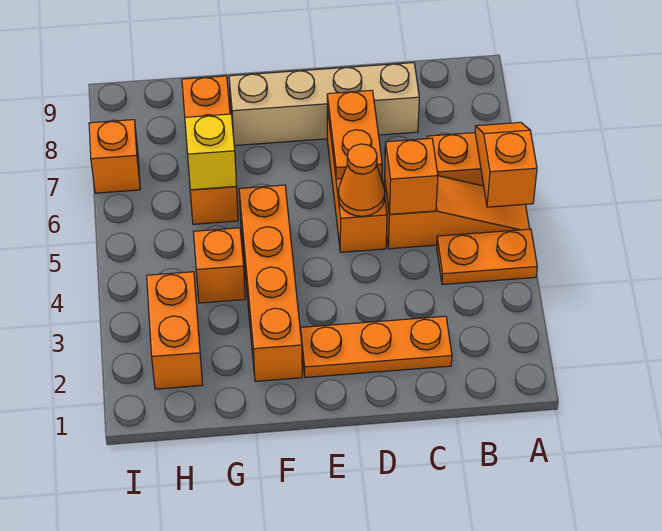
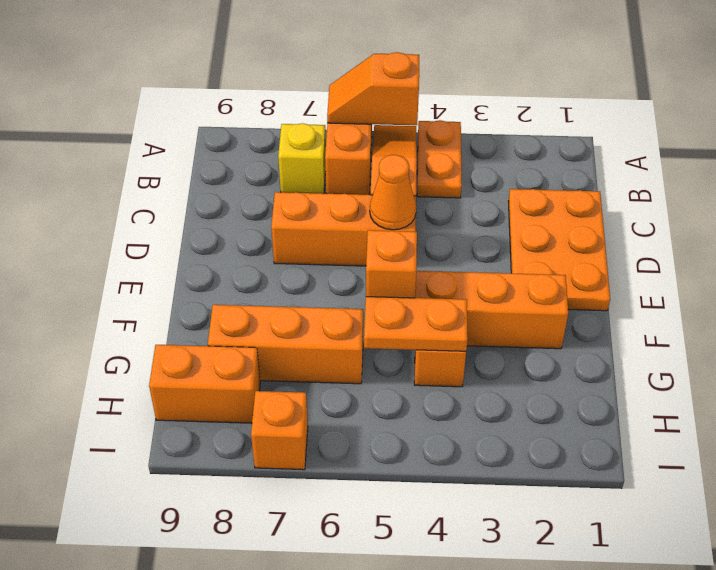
orange 1x3 plate [301,316,452,378] -> orange 2x3 plate [508,189,610,311]
orange 1x1 brick [385,138,438,214] -> orange 1x1 brick moved to [366,230,417,298]
tan 1x4 brick [229,63,419,146] -> none
orange 1x2 plate [327,90,382,179] -> orange 1x2 plate moved to [364,297,468,351]
yellow 1x1 brick [185,114,237,190] -> yellow 1x1 brick moved to [278,123,326,194]
orange 1x2 brick [147,272,203,389] -> orange 1x2 brick moved to [149,345,260,423]

